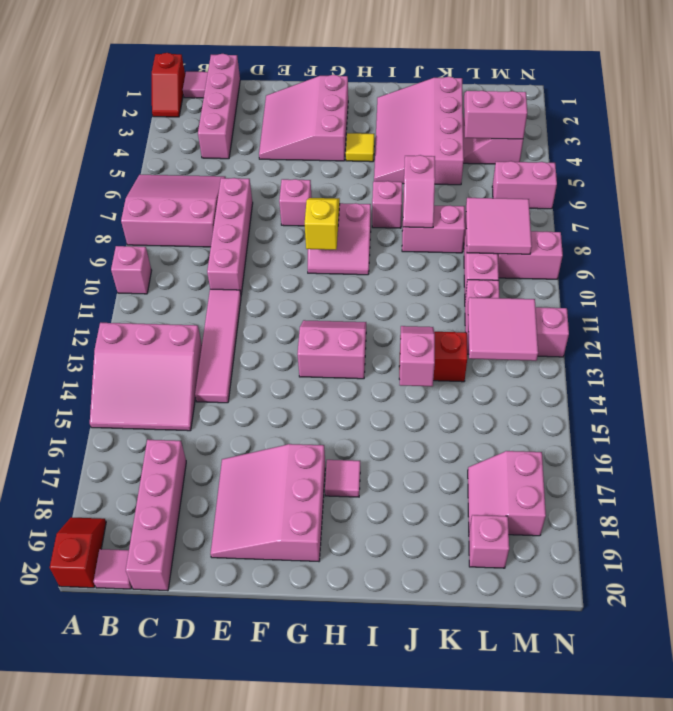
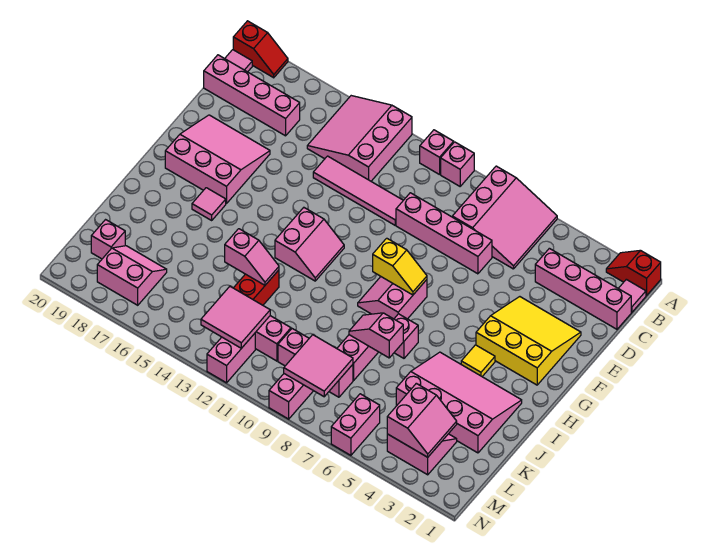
pink 3x3 slope [259,75,348,161] -> yellow 3x3 slope [476,297,581,385]
pink 1x1 brick [279,179,312,226] -> pink 1x1 brick moved to [420,130,454,175]

